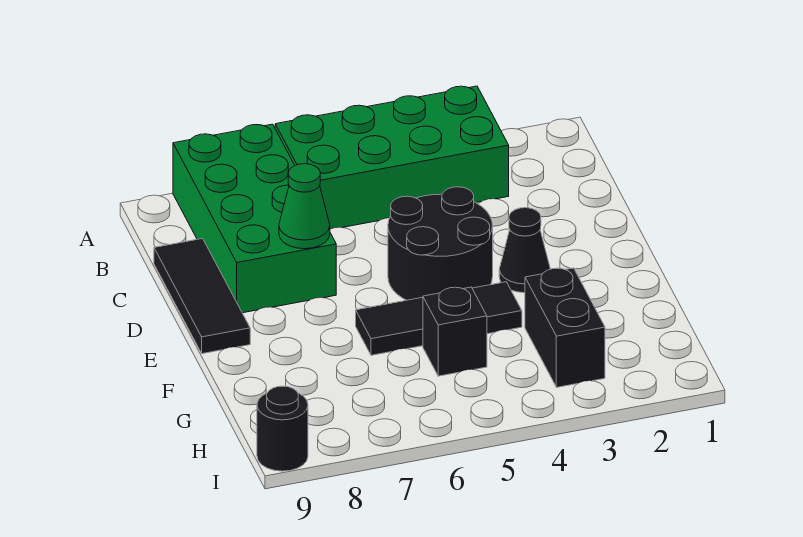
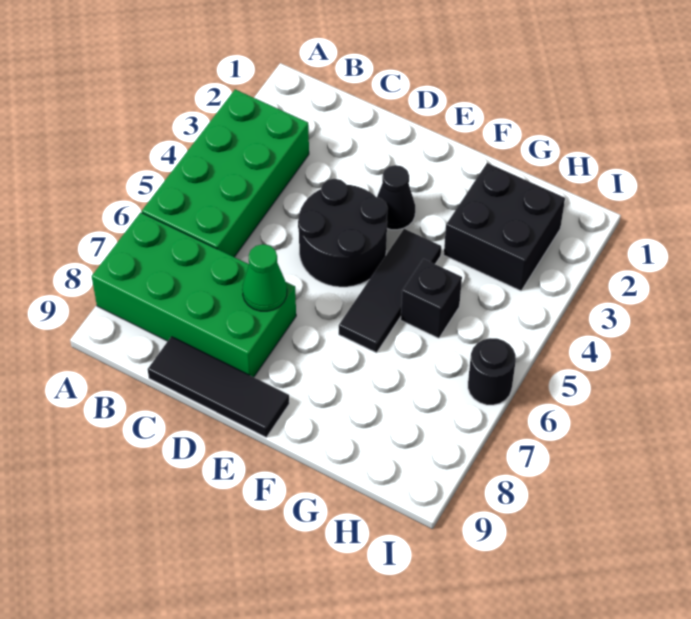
black 1x2 brick [525,268,605,387] -> black 2x2 brick [444,163,565,291]
black 1x1 round brick [257,386,308,471] -> black 1x1 round brick moved to [468,338,516,405]

